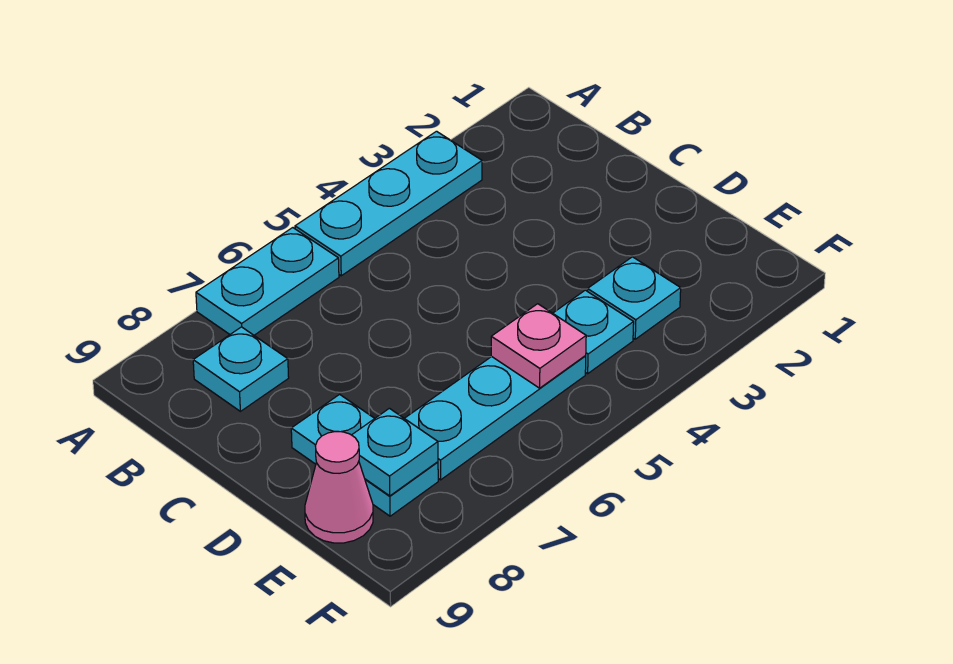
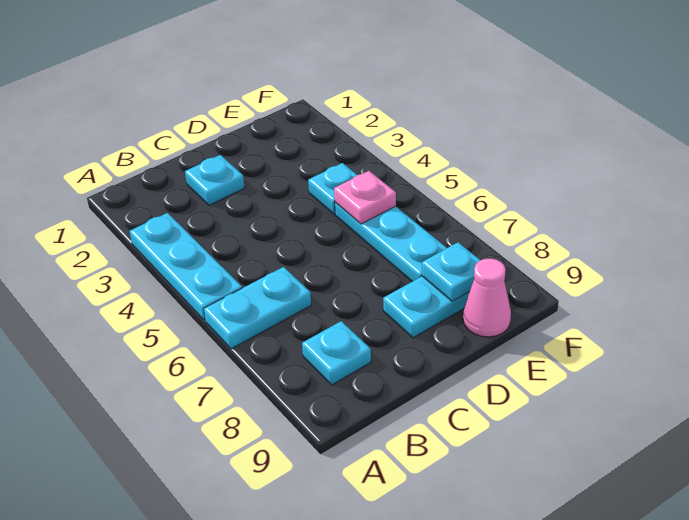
cyan 1x2 plate [196,228,339,335] -> cyan 1x2 plate turned to [204,267,311,349]
cyan 1x1 plate [588,257,681,339] -> cyan 1x1 plate moved to [185,155,245,205]

